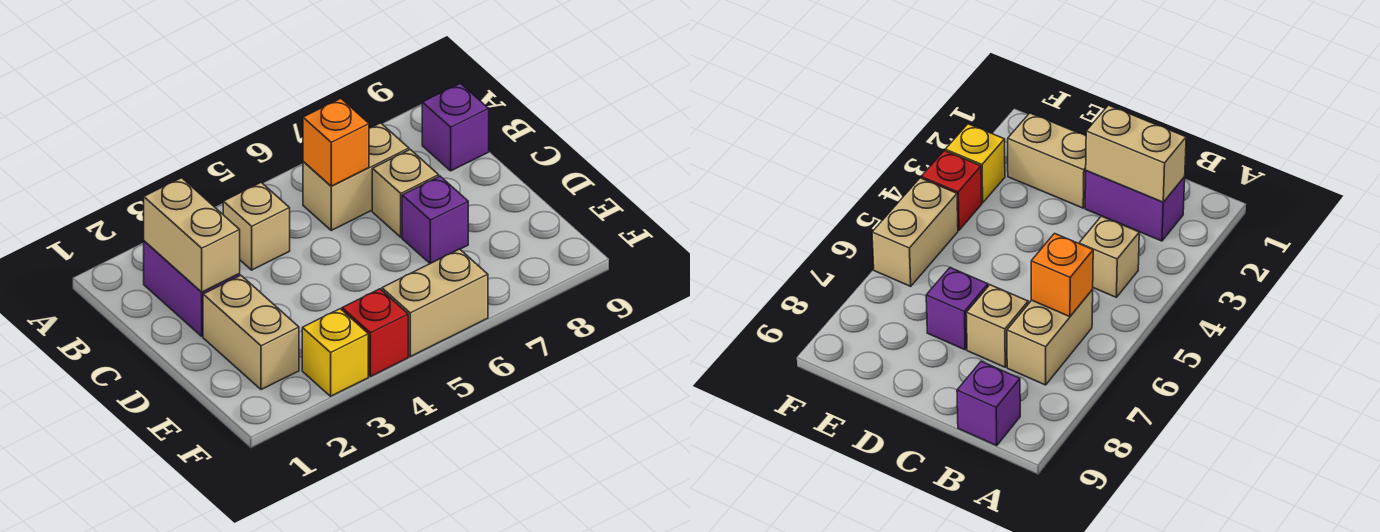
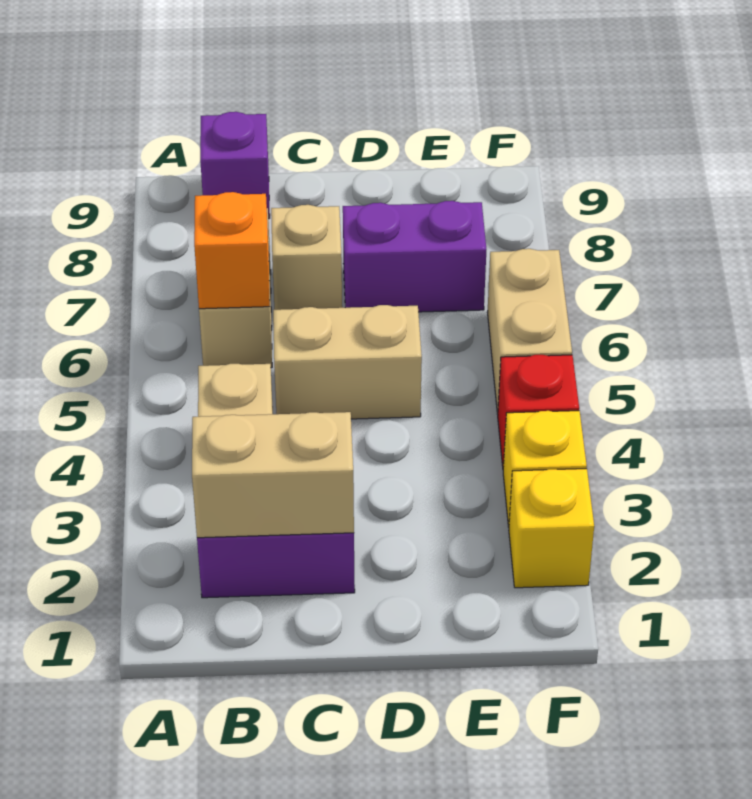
tan 1x2 brick [203,275,299,390] -> tan 1x2 brick moved to [273,305,422,419]
purple 1x1 brick [402,176,468,263] -> purple 1x2 brick [343,201,486,312]
none -> yellow 1x1 brick [509,469,594,588]

